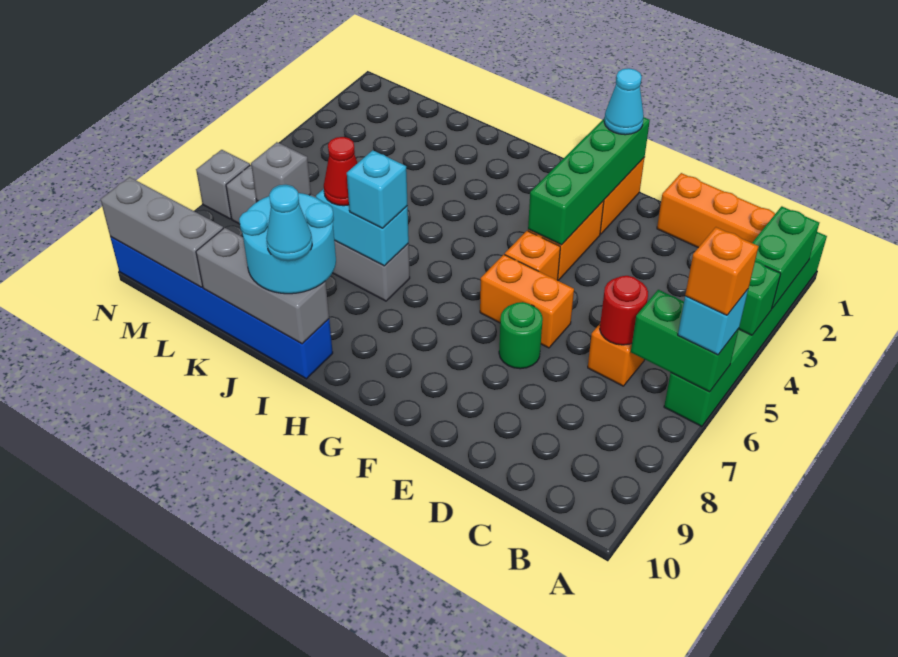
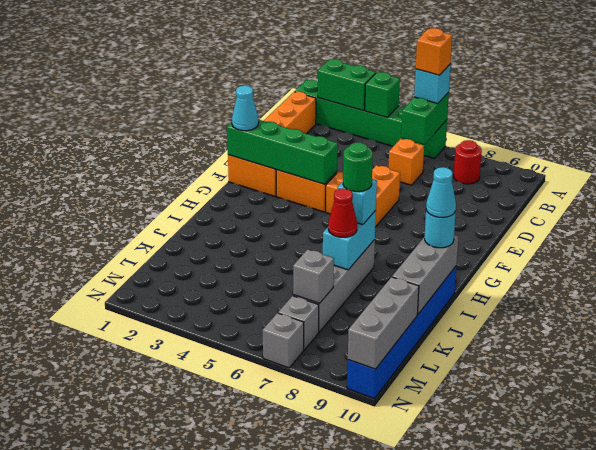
red 1x1 round brick [600,276,648,345] -> red 1x1 round brick moved to [454,140,482,184]
green 1x1 round brick [499,302,543,369] -> green 1x1 round brick moved to [343,142,373,192]
cyan 2x2 round brick [239,185,336,294] -> cyan 1x1 round brick [425,211,456,248]

